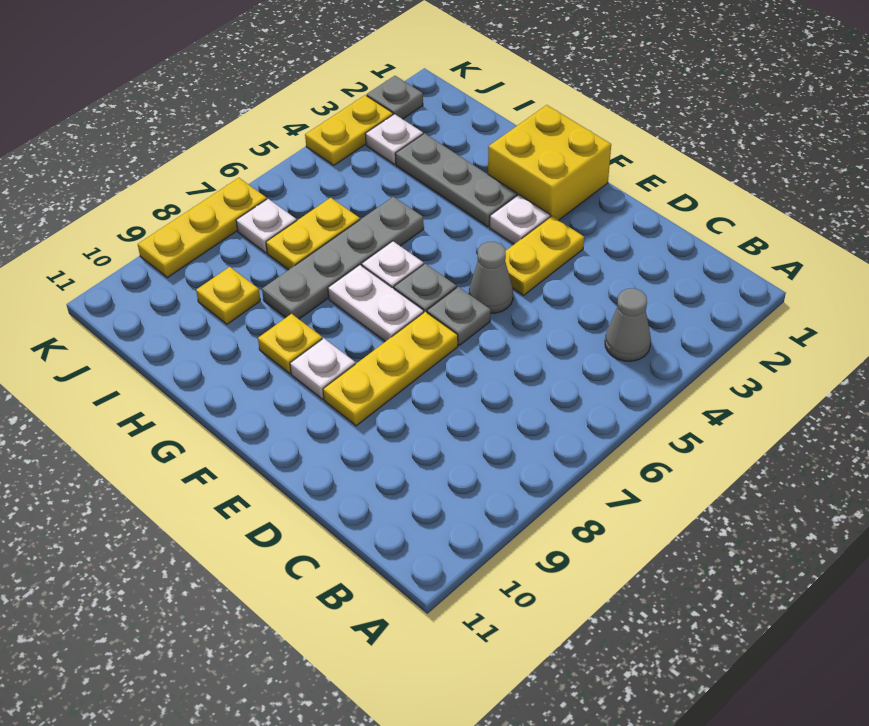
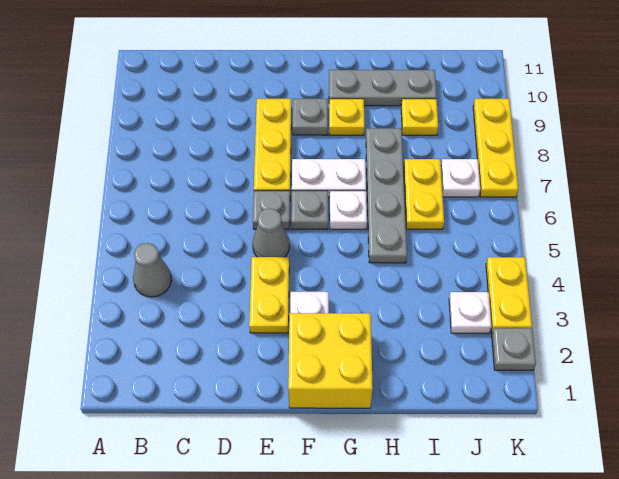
white 1x1 plate [290,338,355,399] -> grey 1x1 plate [293,99,328,135]
grey 1x3 plate [395,133,517,227] -> grey 1x3 plate moved to [329,70,437,106]

